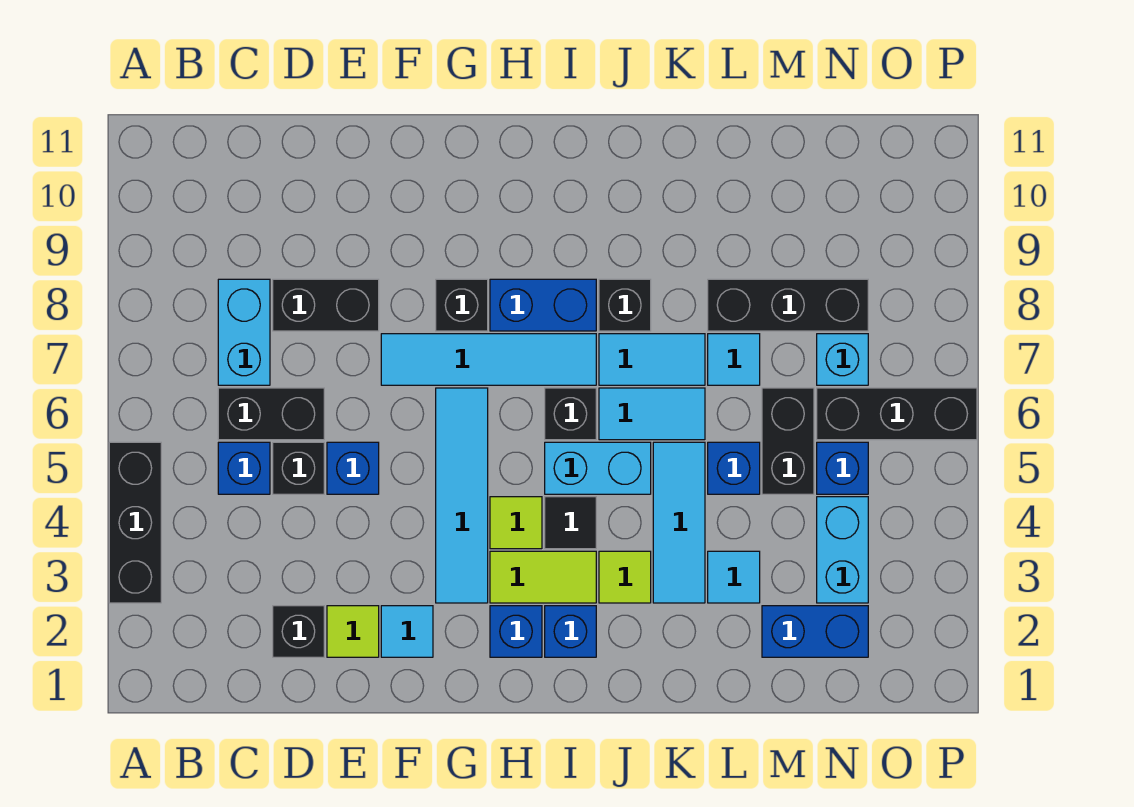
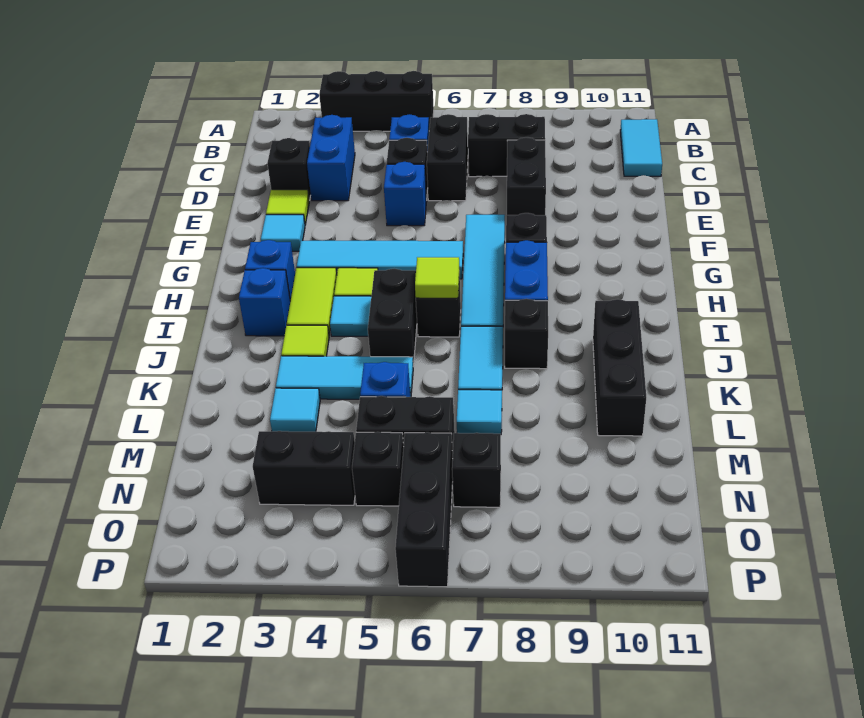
cyan 1x2 brick [218,279,270,385] -> black 1x2 brick [468,114,545,177]
black 1x1 tile [545,497,596,549] -> cyan 1x1 tile [330,296,371,336]
cyan 1x2 brick [545,442,651,494] -> black 1x2 brick [368,269,417,367]
none -> lime 1x1 tile [415,257,459,298]
cyan 1x2 tile [599,388,705,440] -> cyan 1x2 tile moved to [620,119,662,176]
black 1x3 brick [708,279,868,331] -> black 1x3 brick moved to [593,299,646,436]
blue 1x2 brick [762,606,868,657] -> blue 1x2 brick moved to [307,115,355,201]
cyan 1x2 brick [817,497,868,603] -> black 1x2 brick [253,431,355,505]
blue 1x1 brick [817,442,868,494] -> black 1x1 brick [352,432,404,506]
cyan 1x1 brick [817,334,868,385] -> black 1x1 brick [452,433,501,507]

